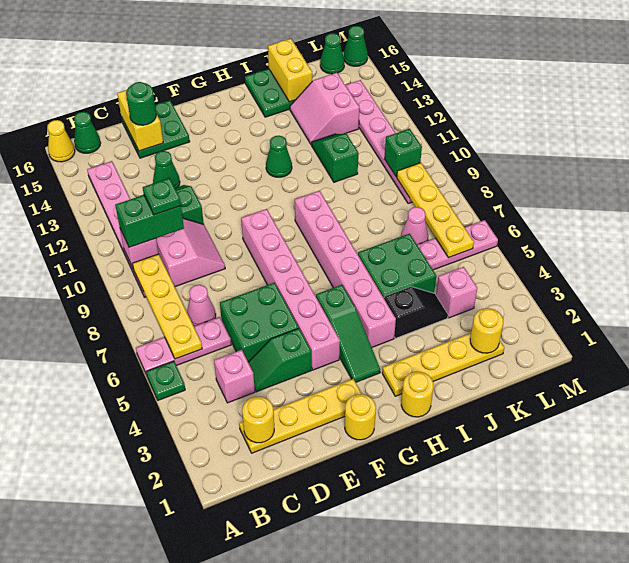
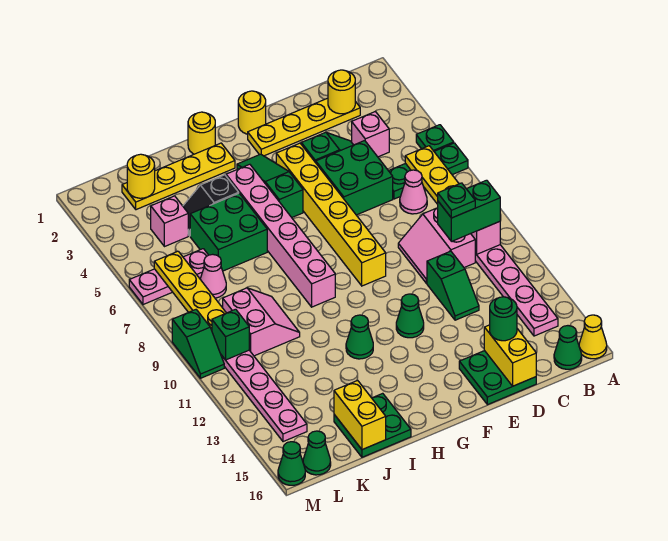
pink 1x3 plate [136,317,231,375] -> green 1x3 plate [389,143,468,199]
green 1x1 cone [153,151,180,188] -> green 1x1 cone moved to [396,294,424,338]
pink 1x6 brick [241,209,340,370] -> yellow 1x6 brick [276,143,386,286]
green 1x2 slope [312,134,358,182] -> green 1x2 slope moved to [172,310,224,378]
pink 2x2 slope [290,73,360,145] -> pink 2x2 slope moved to [223,288,300,356]

